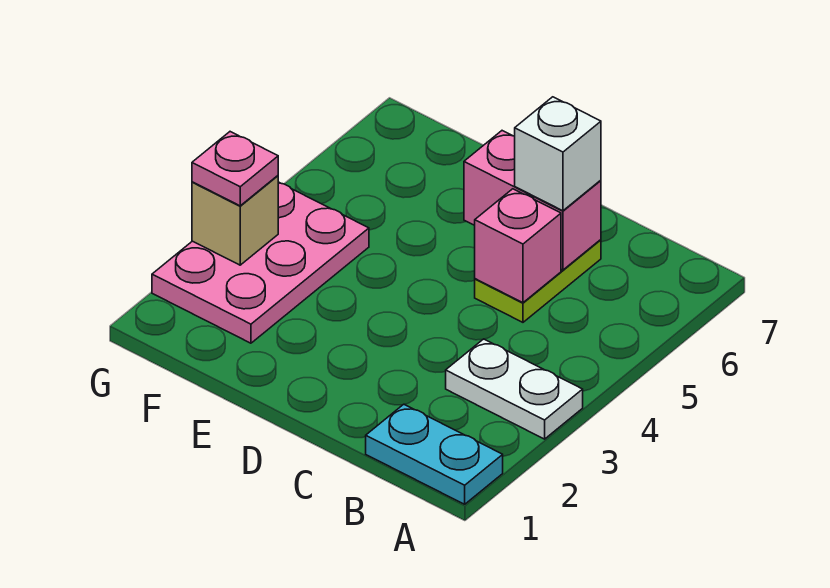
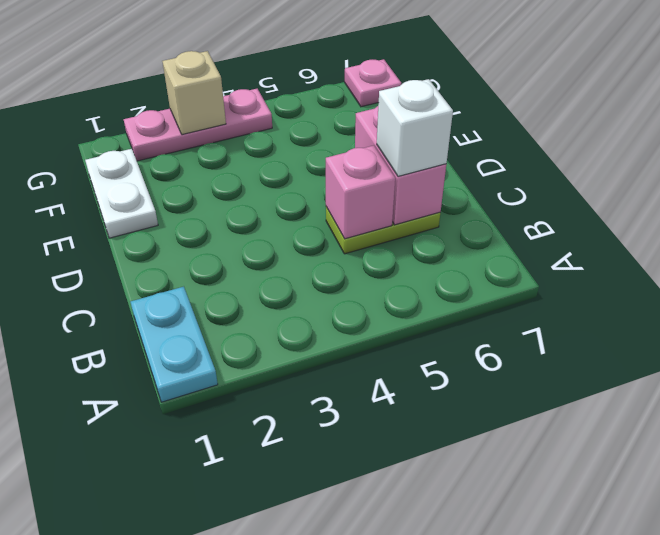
white 1x2 plate [446,339,583,439] -> white 1x2 plate moved to [85,149,158,238]
pink 2x3 plate [152,182,369,343] -> pink 1x3 plate [124,89,272,161]
pink 1x1 plate [192,132,278,206] -> pink 1x1 plate moved to [345,59,401,107]

